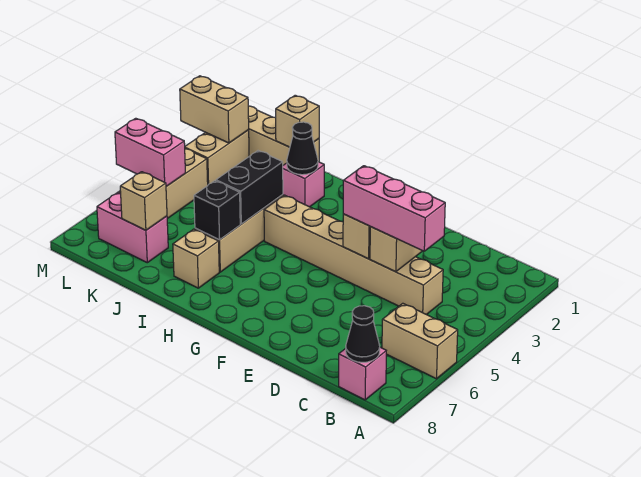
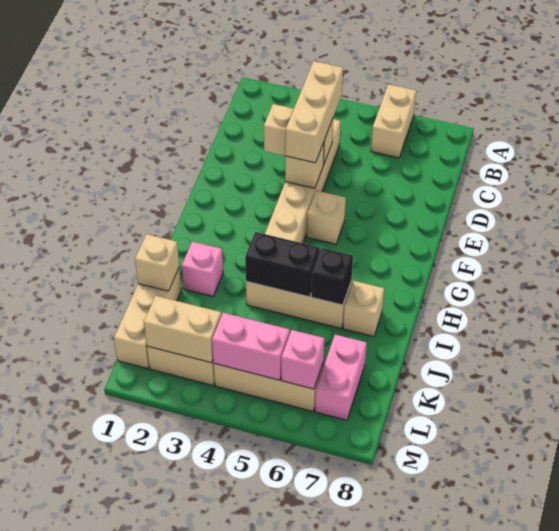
pink 1x1 brick [339,347,386,400] -> pink 1x1 brick moved to [281,330,324,389]
black 1x1 cone [346,306,380,362] -> none
pink 1x3 brick [343,166,445,251] -> tan 1x3 brick [285,61,343,163]
black 1x1 cone [287,122,318,175] -> none
tan 1x1 brick [120,172,167,230] -> tan 1x1 brick moved to [307,190,346,244]
tan 1x2 brick [180,76,249,143] -> tan 1x2 brick turned to [144,296,221,363]
pink 1x2 brick [115,118,185,186] -> pink 1x2 brick turned to [212,313,290,380]

